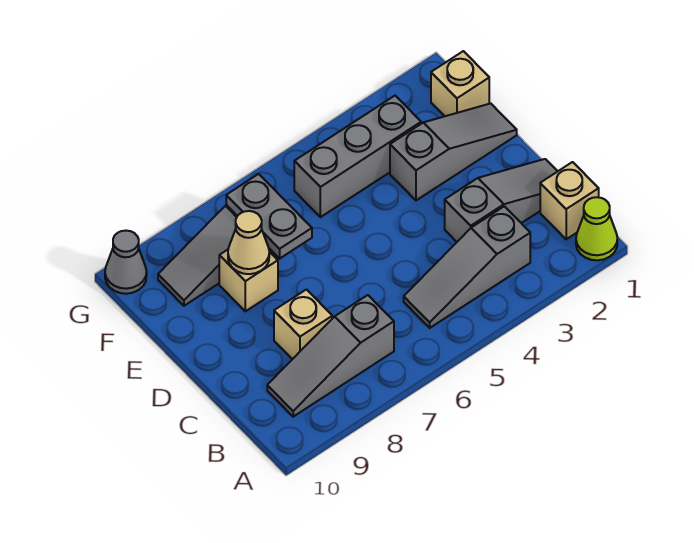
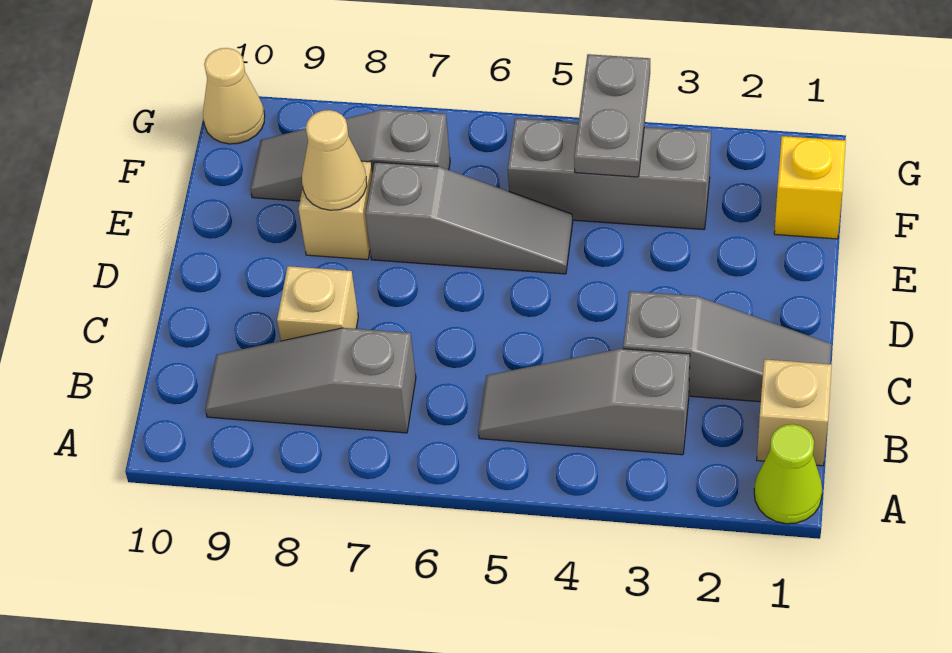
grey 1x3 slope [390,103,517,200] -> grey 1x3 slope moved to [365,162,573,274]
grey 1x2 plate [226,174,312,259] -> grey 1x2 plate moved to [574,54,650,177]
tan 1x1 brick [431,51,489,116] -> yellow 1x1 brick [774,136,846,239]
grey 1x1 cone [105,231,147,294] -> tan 1x1 cone [203,48,265,144]

